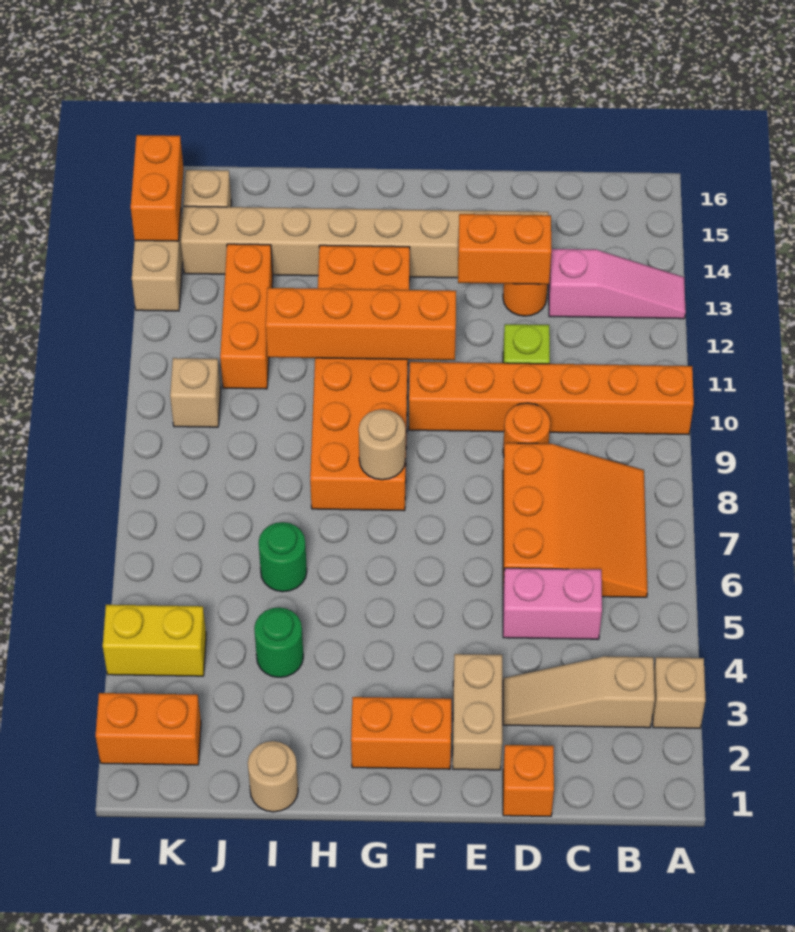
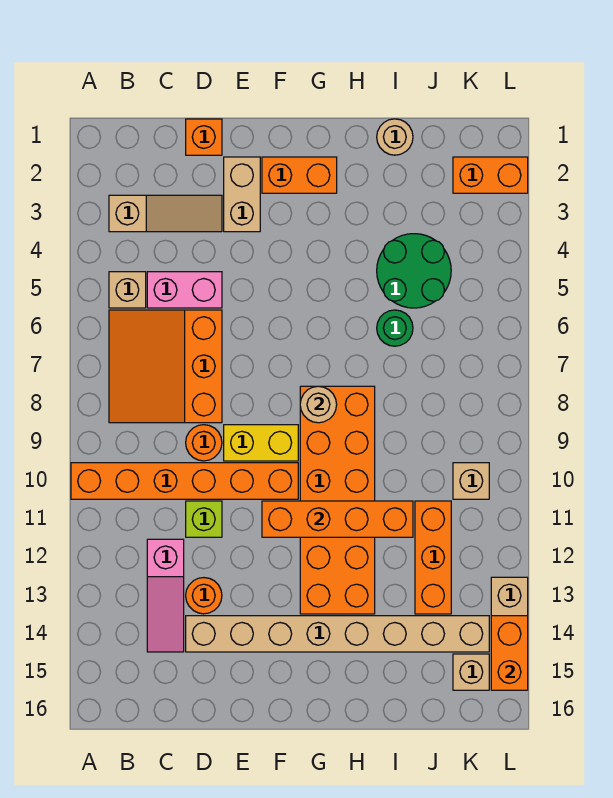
tan 1x1 brick [653,657,706,728] -> tan 1x1 brick moved to [109,272,146,308]
pink 1x3 slope [549,249,686,319] -> pink 1x3 slope turned to [147,539,184,652]
orange 1x2 brick [458,214,551,284] -> none
green 1x1 round brick [254,608,303,677] -> green 2x2 round brick [377,234,451,308]
yellow 1x2 brick [103,605,206,676] -> yellow 1x2 brick moved to [224,425,298,461]

